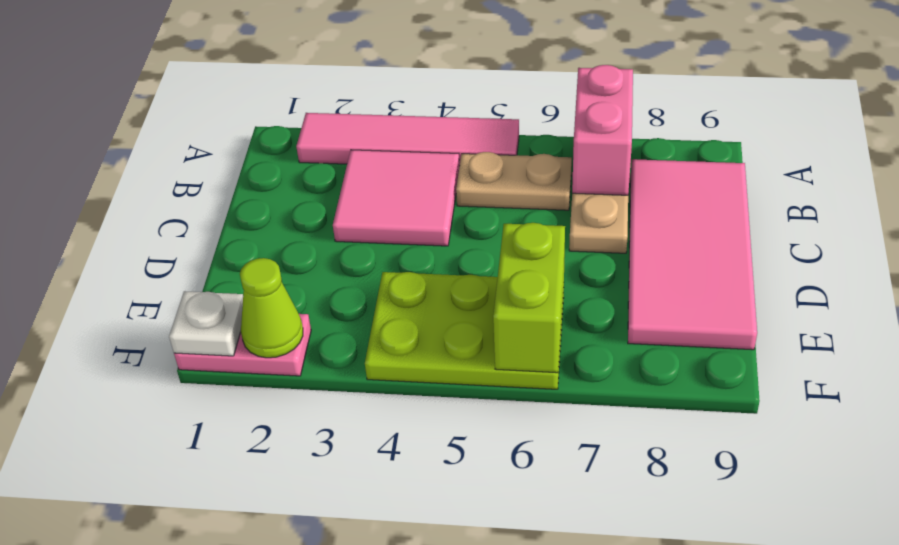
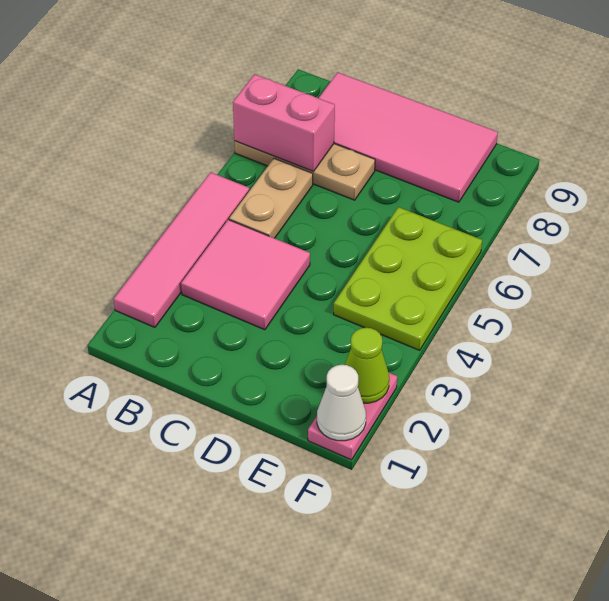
lime 1x2 brick [493,223,565,373] -> none
white 1x1 plate [169,291,243,356] -> white 1x1 cone [317,365,366,441]

